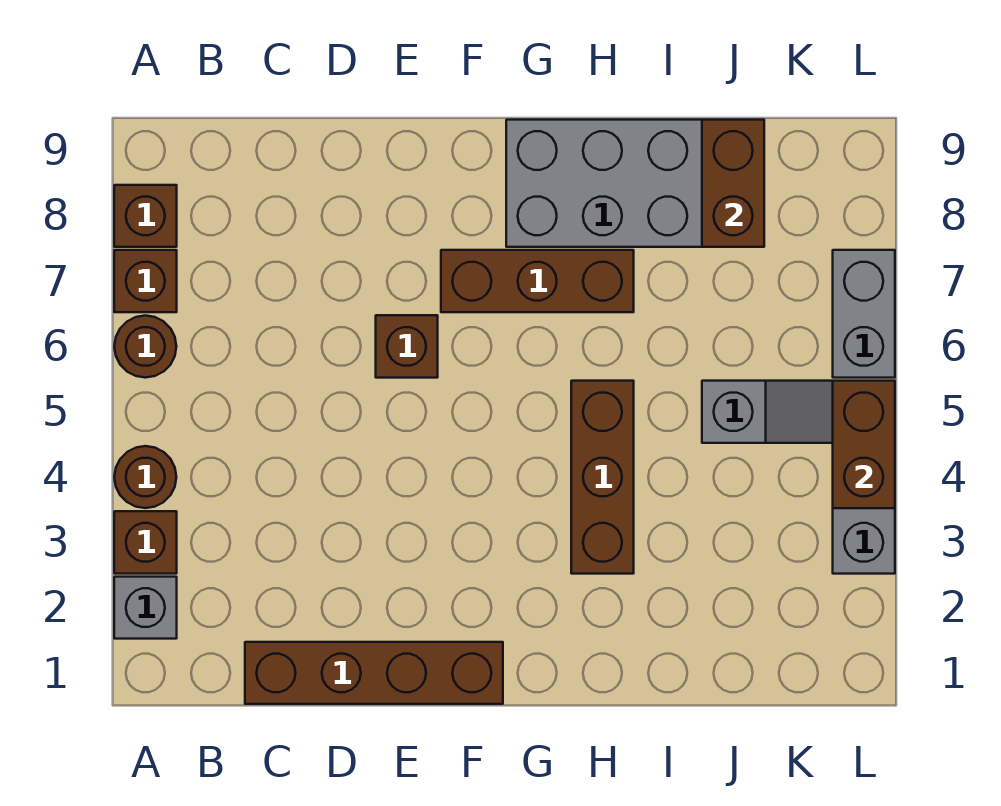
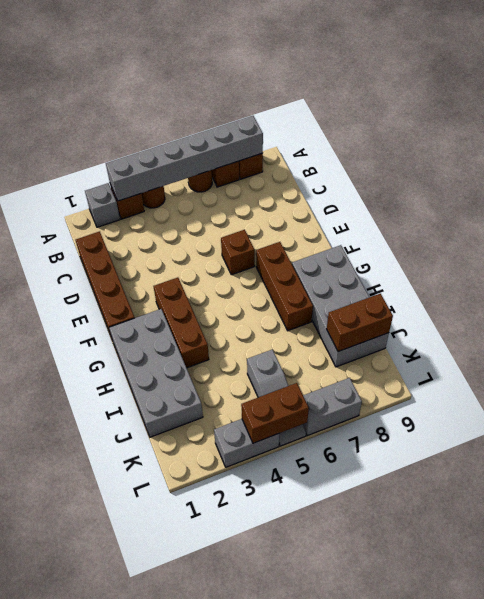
none -> grey 1x6 brick [106,116,263,201]
none -> grey 2x4 brick [109,309,203,437]
brown 1x3 brick [571,381,634,574] -> brown 1x3 brick turned to [153,278,209,368]

